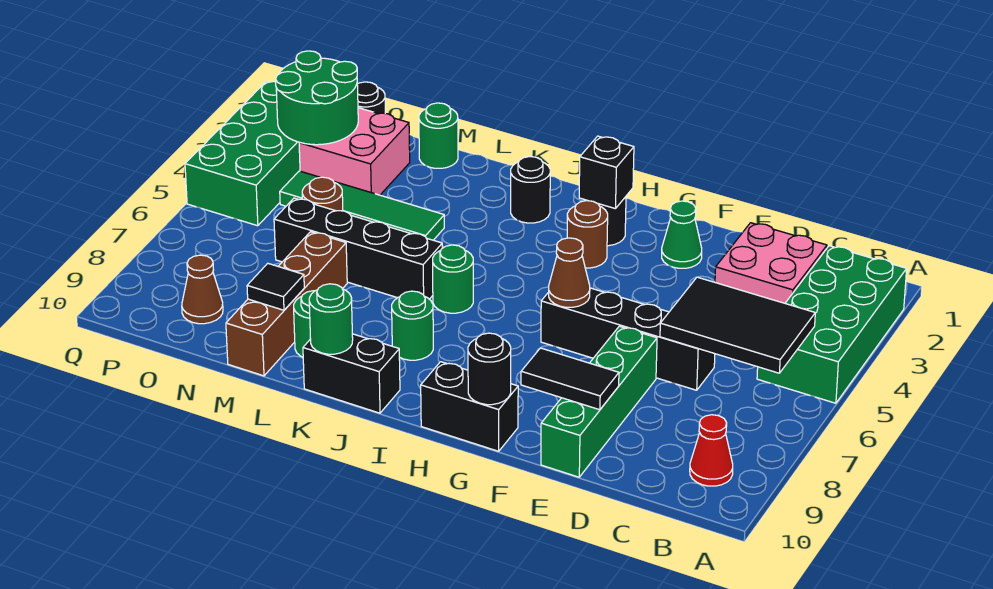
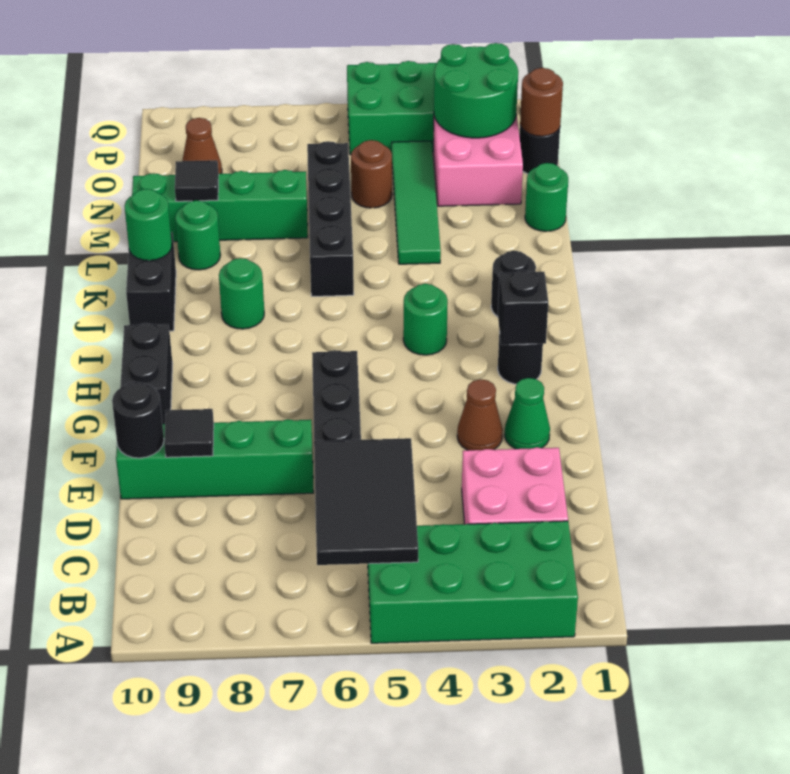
red 1x1 cone [690,415,733,486] -> none
black 1x2 tile [521,348,619,410] -> black 1x1 tile [164,409,214,457]
brown 1x1 cone [549,238,590,307] -> brown 1x1 cone moved to [457,379,503,450]
black 1x1 round brick [468,333,511,405] -> black 1x1 round brick moved to [112,382,164,458]
brown 1x1 round brick [567,201,608,268] -> brown 1x1 round brick moved to [520,68,563,136]
green 1x1 round brick [433,245,473,313] -> green 1x1 round brick moved to [403,284,448,355]
brown 1x4 brick [226,232,347,376] -> green 1x4 brick [132,170,308,242]

